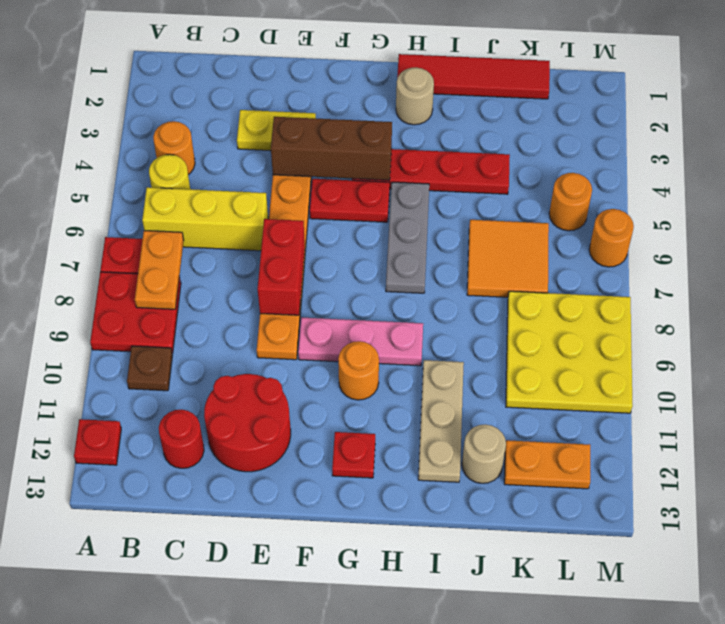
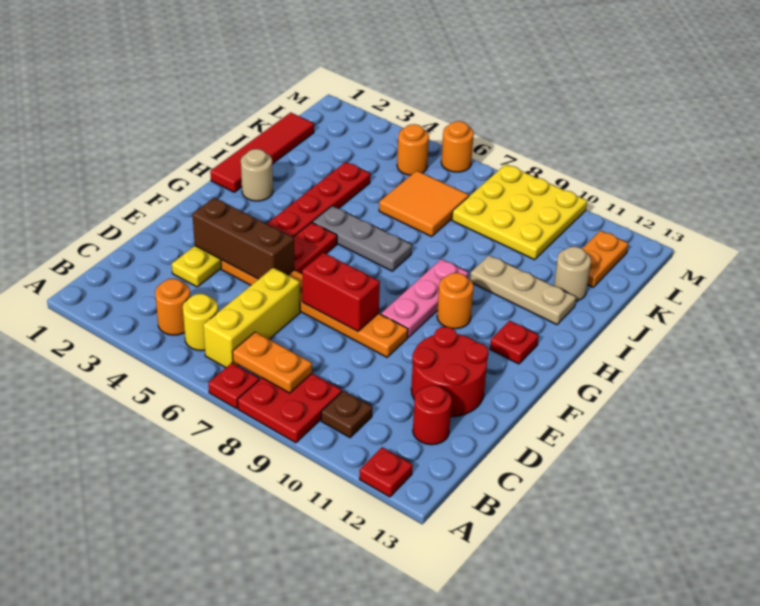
brown 1x3 brick [271,117,392,180] -> brown 1x3 brick turned to [192,198,294,279]

